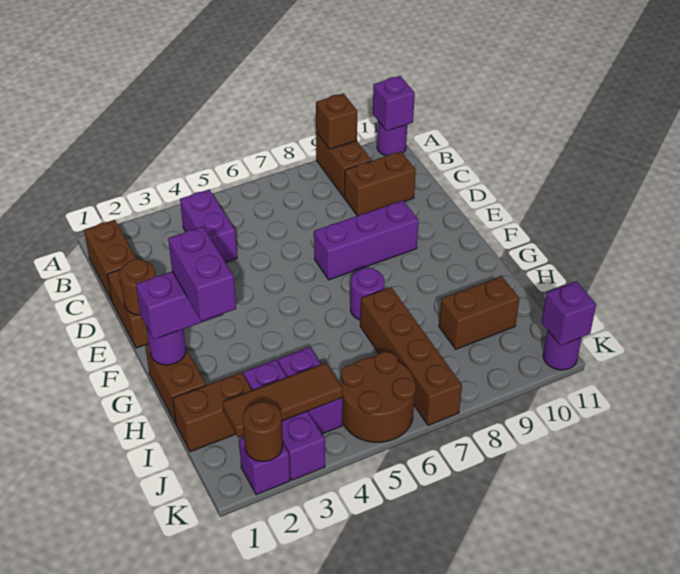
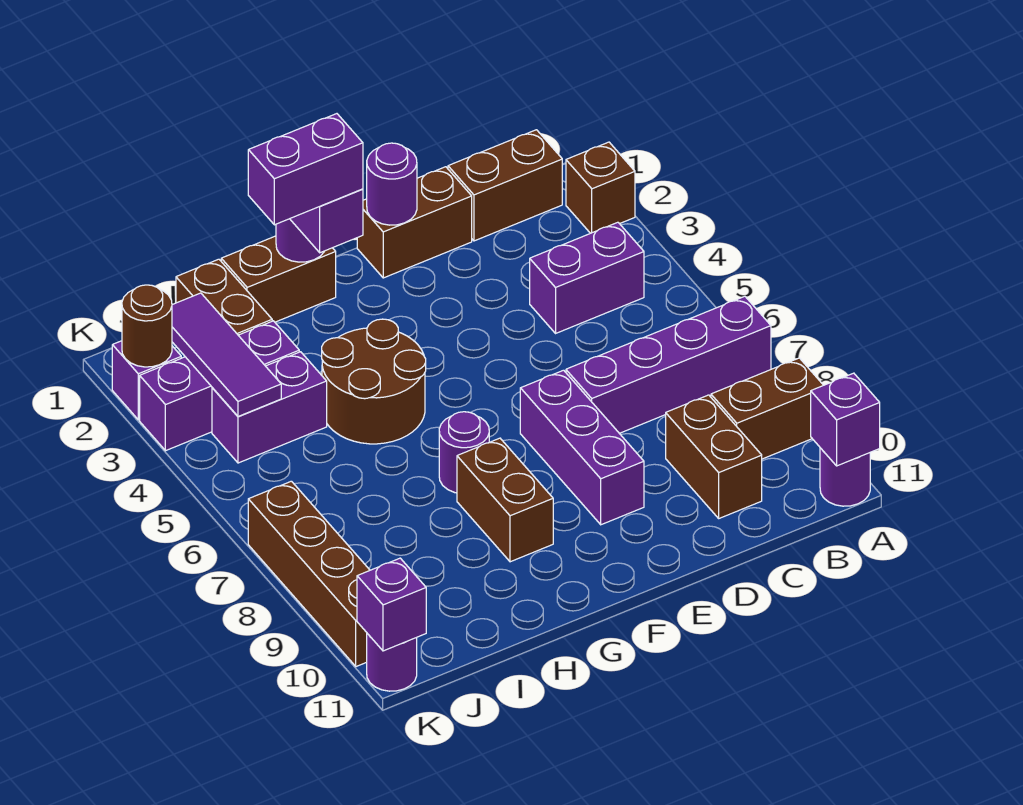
none -> purple 1x4 brick [566,296,771,433]
brown 1x1 brick [316,93,357,149] -> brown 1x1 brick moved to [566,142,635,233]
brown 1x1 round brick [119,259,155,315] -> purple 1x1 round brick [367,143,417,225]
brown 1x4 brick [360,287,462,425] -> brown 1x4 brick turned to [248,481,370,666]
brown 1x2 brick [439,276,519,349] -> brown 1x2 brick moved to [457,438,553,562]
brown 1x3 tile [223,363,343,438] -> purple 1x3 tile [172,293,281,416]
brown 2x2 round brick [341,352,416,442] -> brown 2x2 round brick moved to [322,319,426,444]

